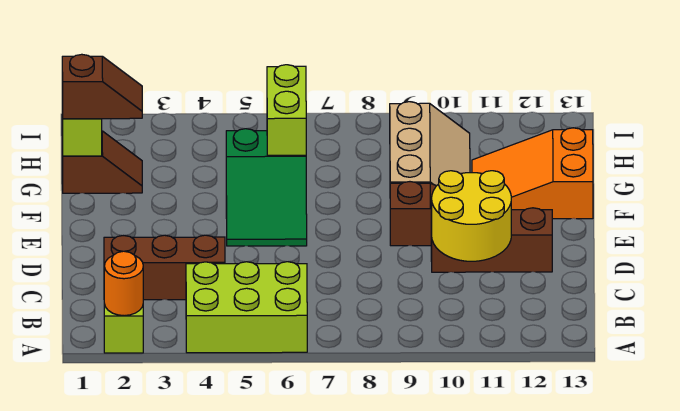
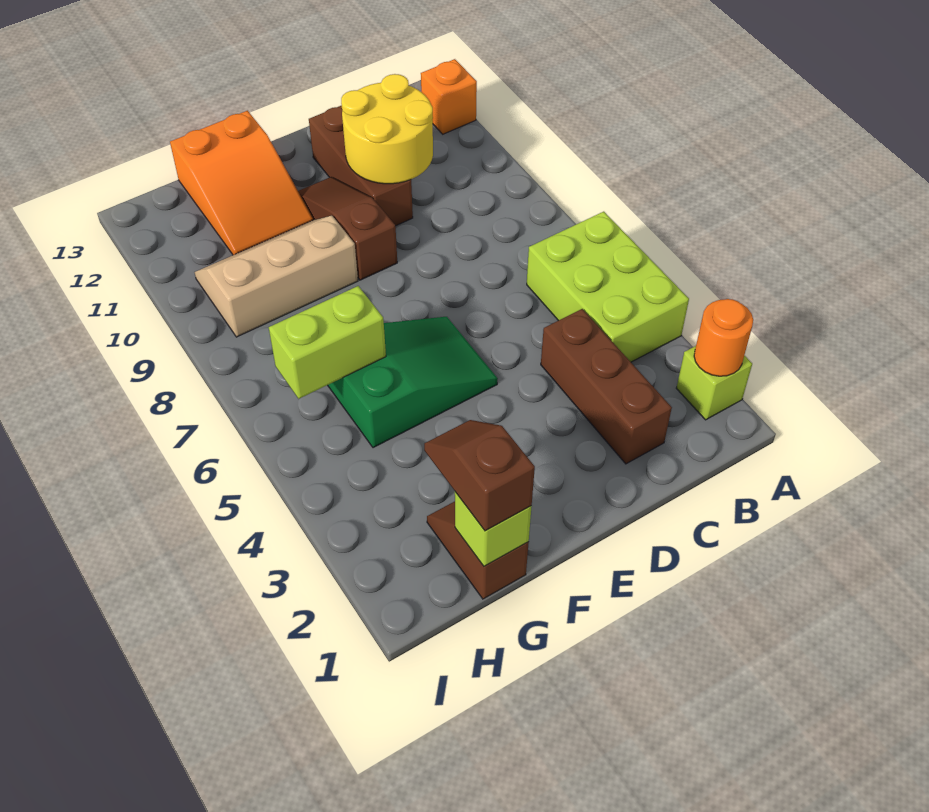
none -> orange 1x1 brick [421,59,477,134]

